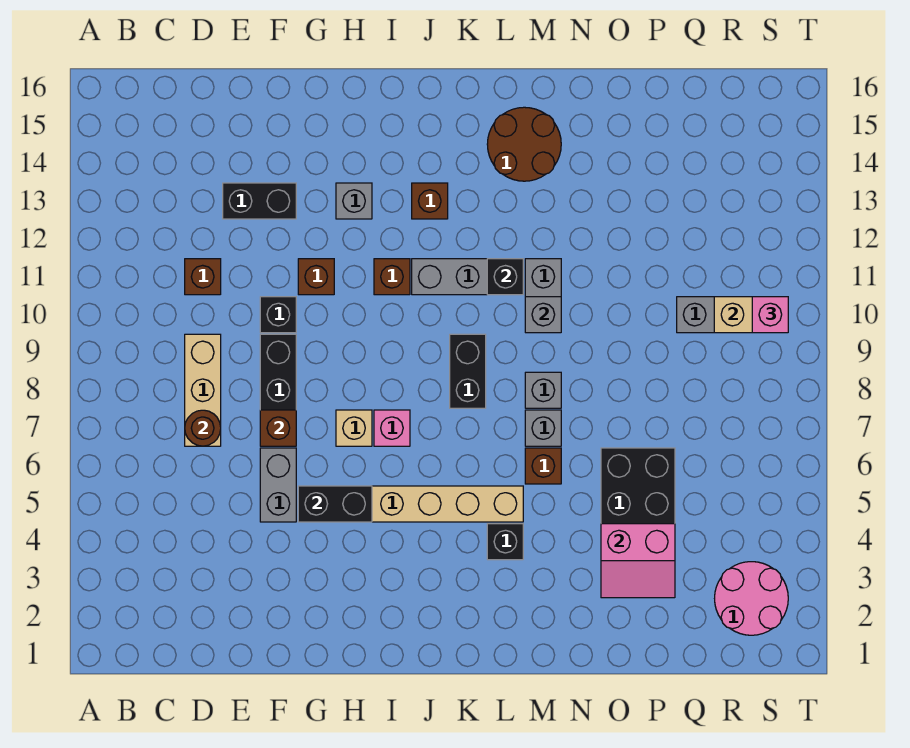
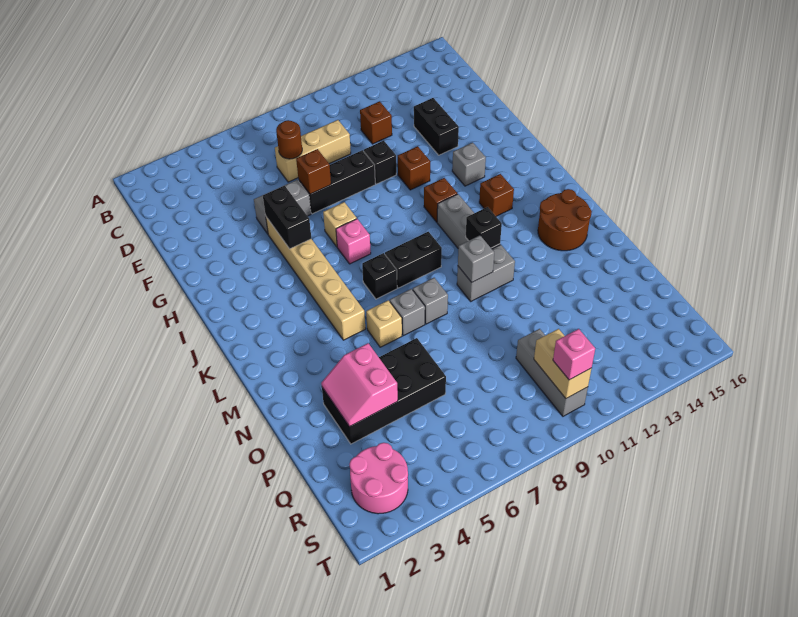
black 1x1 brick [487,524,523,560] -> black 1x1 brick moved to [362,253,397,299]
brown 1x1 brick [525,448,561,484] -> tan 1x1 brick [366,300,402,347]

